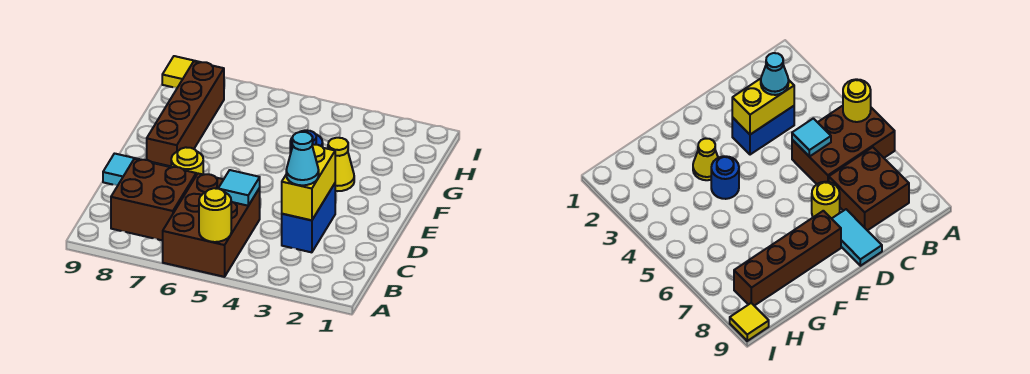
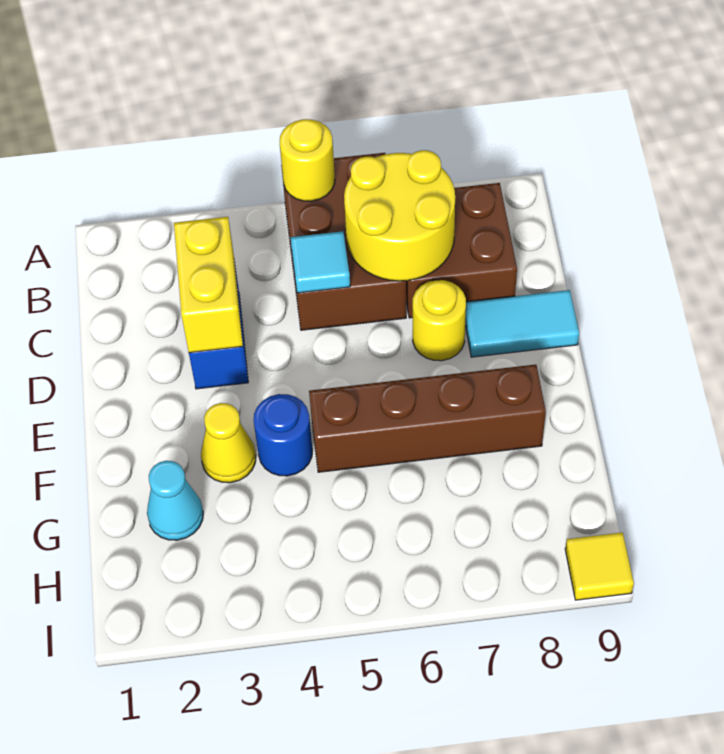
none -> yellow 2x2 round brick [344,150,455,281]
cyan 1x1 cone [286,132,319,185] -> cyan 1x1 cone moved to [147,461,203,540]
brown 1x4 brick [147,61,224,166] -> brown 1x4 brick turned to [309,365,546,472]

